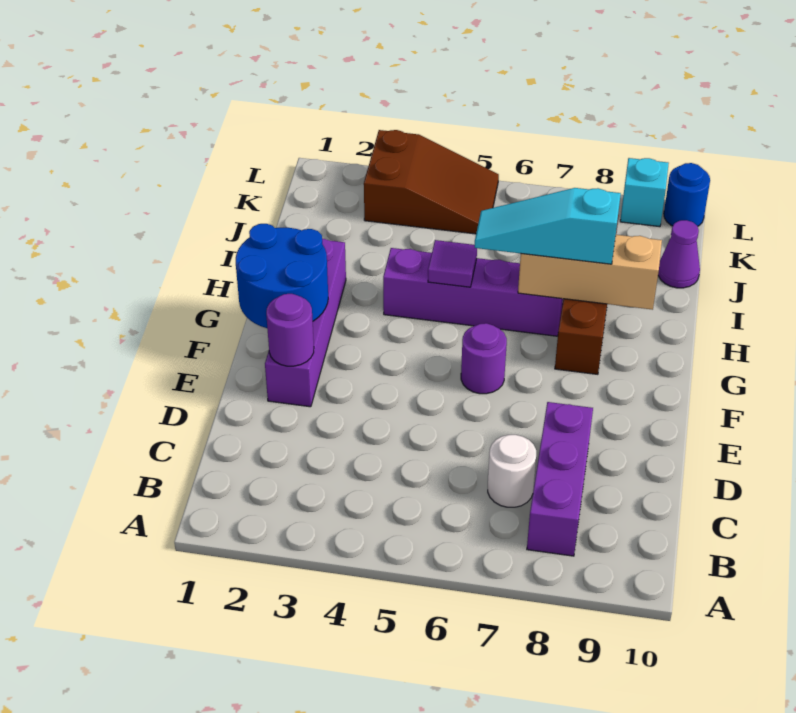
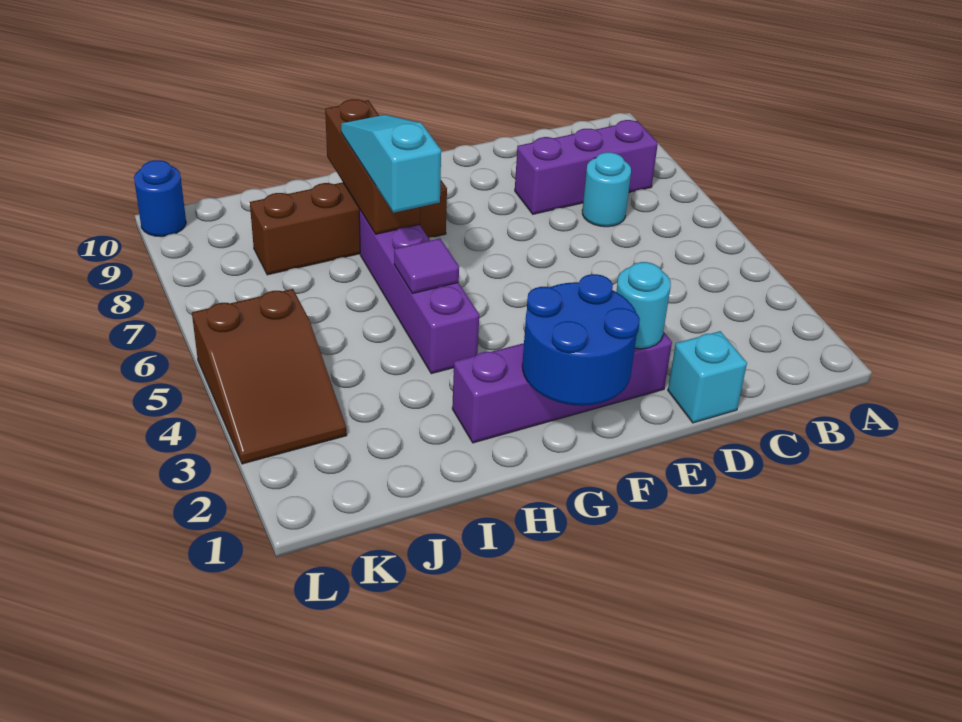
white 1x1 round brick [488,435,536,507] -> cyan 1x1 round brick [582,152,631,227]
purple 1x1 round brick [266,294,314,366] -> cyan 1x1 round brick [616,262,671,349]
purple 1x1 round brick [461,323,507,394] -> none
cyan 1x3 slope [475,188,621,264] -> cyan 1x3 slope turned to [341,115,441,213]
tan 1x3 brick [518,235,662,310] -> brown 1x3 brick [325,99,420,234]
purple 1x1 cone [658,220,700,288] -> none
brown 2x3 slope [364,130,499,234] -> brown 2x3 slope turned to [192,289,347,464]
cyan 1x1 brick [620,158,669,227] -> cyan 1x1 brick moved to [668,331,747,423]

